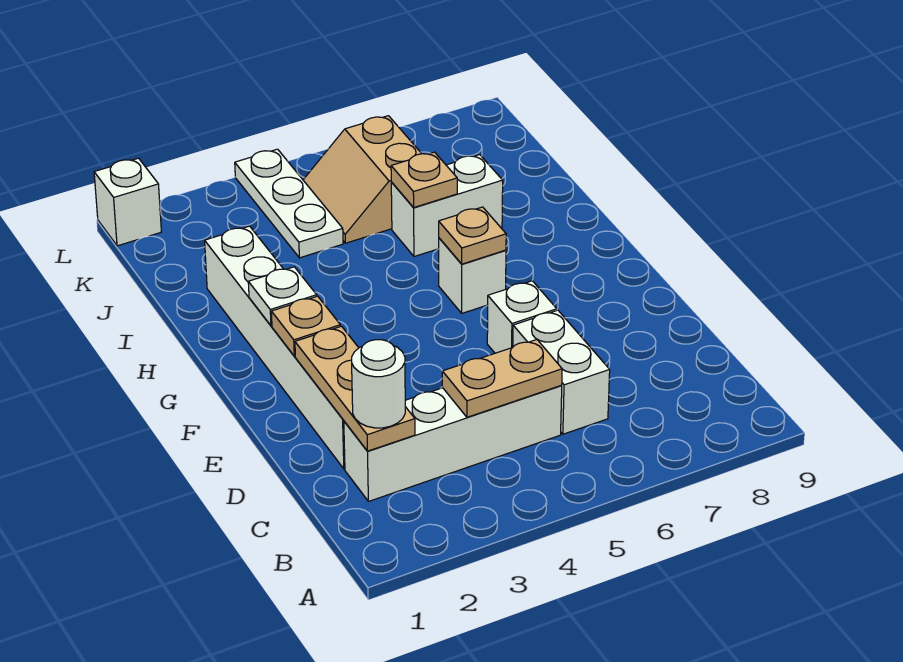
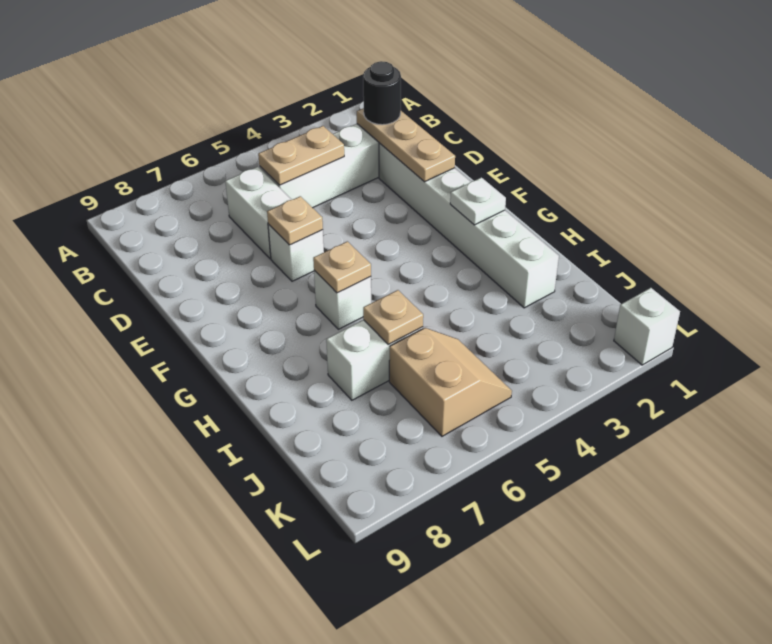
white 1x1 round brick [352,340,405,428] -> black 1x1 round brick [363,61,401,125]
tan 1x1 plate [271,296,340,356] -> tan 1x1 plate moved to [267,196,323,245]
white 1x3 plate [235,149,343,258] -> none

